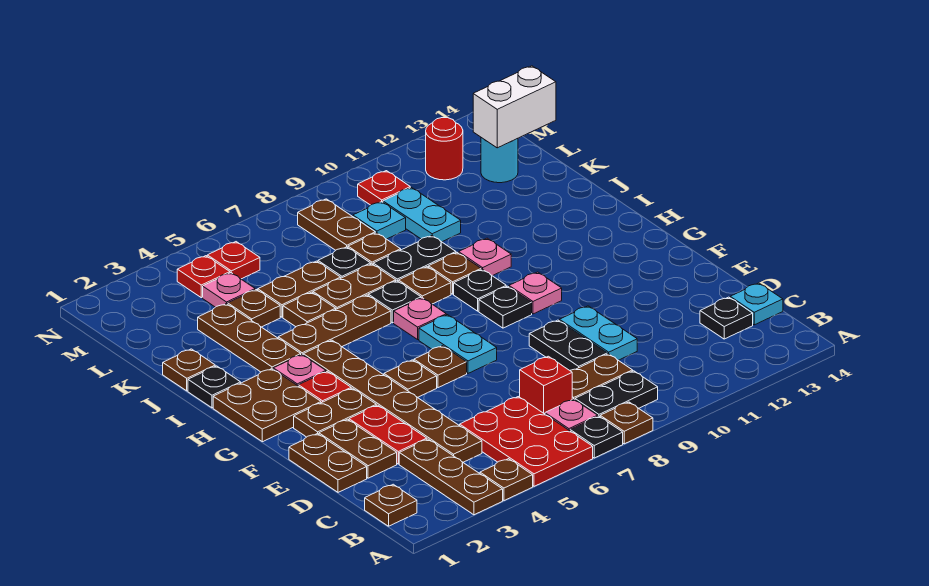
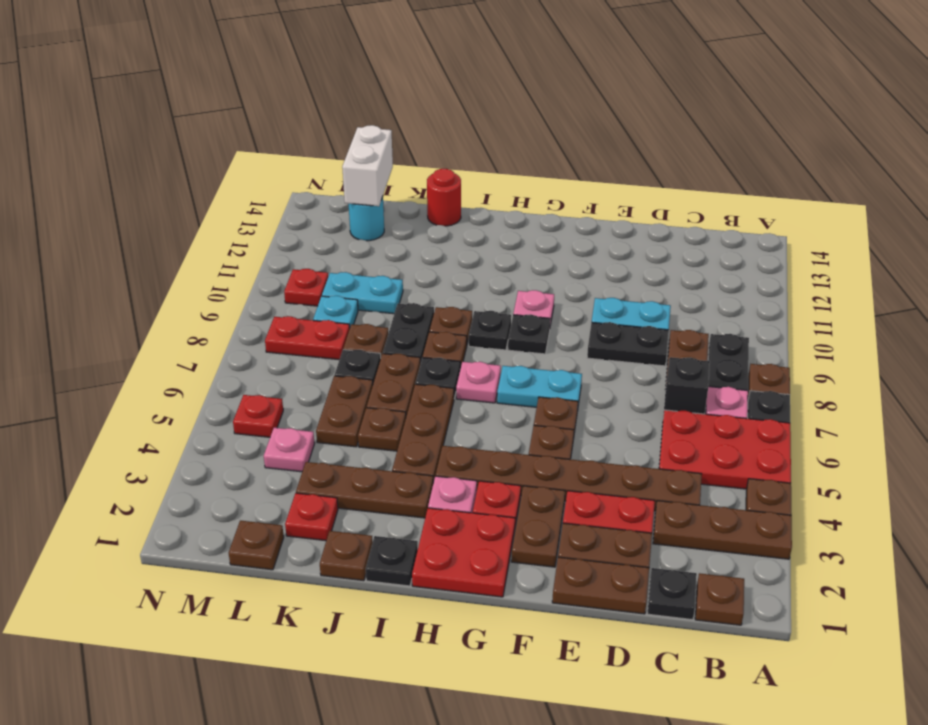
red 1x1 brick [520,356,572,414] -> black 1x1 brick [663,357,710,416]
black 1x1 plate [700,297,753,339] -> black 1x1 plate moved to [647,568,697,620]
cyan 1x1 plate [730,283,783,325] -> none
brown 2x2 plate [213,369,321,442] -> red 2x2 plate [412,508,515,597]
pink 1x1 plate [459,238,511,276] -> none
brown 1x1 plate [228,290,280,327] -> brown 1x1 plate moved to [229,521,284,570]
brown 1x2 plate [298,199,375,250] -> red 1x2 plate [265,316,350,360]
red 1x1 plate [177,256,230,298] -> red 1x1 plate moved to [285,493,338,541]
red 1x1 round brick [426,118,463,180] -> red 1x1 round brick moved to [427,169,461,226]

